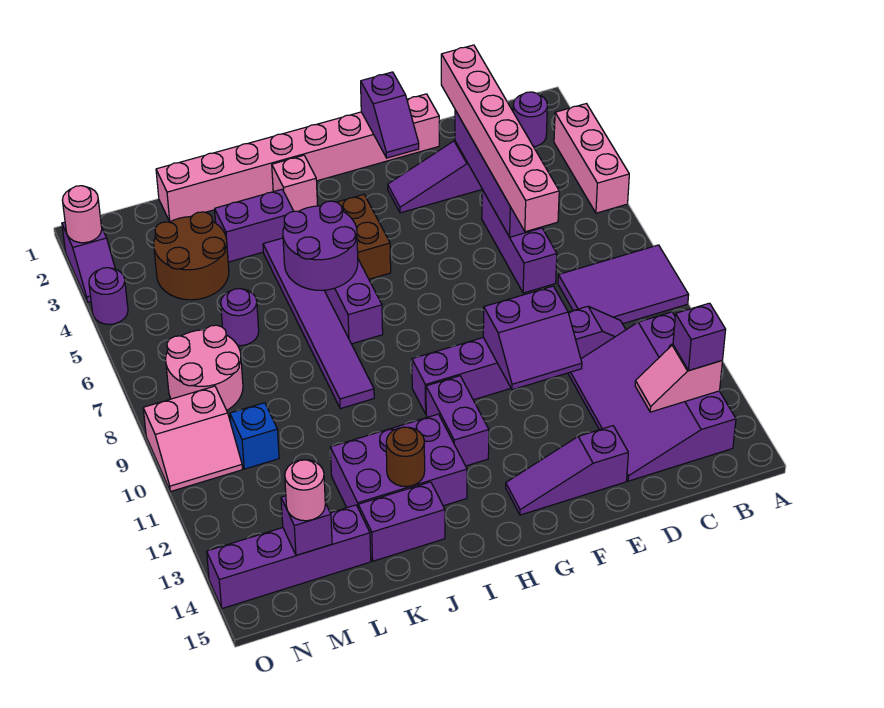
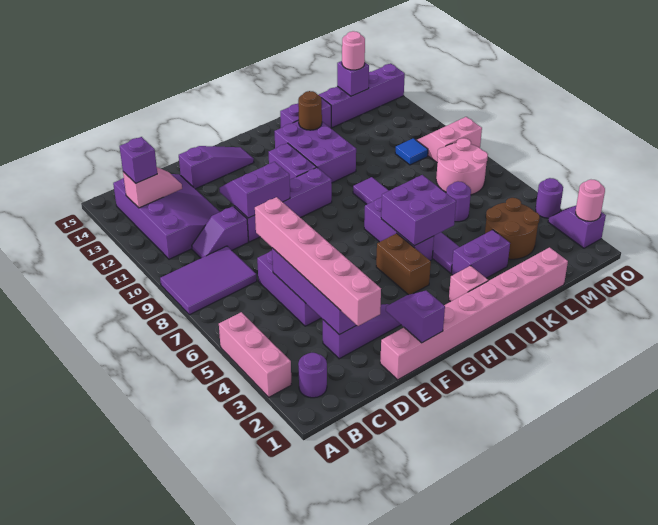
purple 2x2 round brick [283,201,358,290] -> purple 2x2 brick [381,175,456,246]
purple 2x3 brick [330,414,467,508] -> purple 2x3 brick turned to [275,120,356,183]
blue 1x1 brick [230,403,279,469] -> blue 1x1 tile [395,138,428,165]

